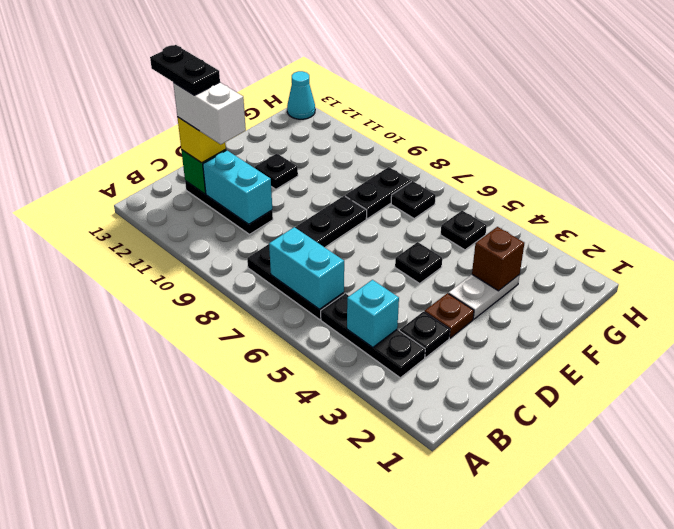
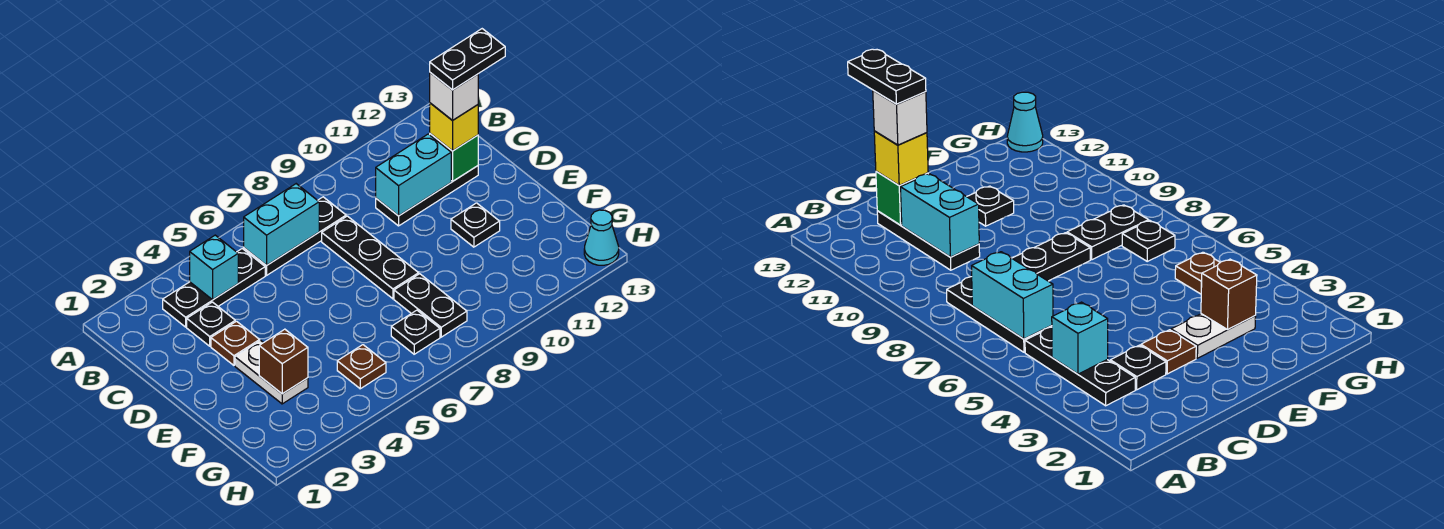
white 1x2 brick [173,82,246,144] -> white 1x1 brick [430,73,478,121]
black 1x1 plate [395,242,442,283] -> none
black 1x1 plate [441,211,487,250] -> brown 1x1 plate [337,345,386,389]

